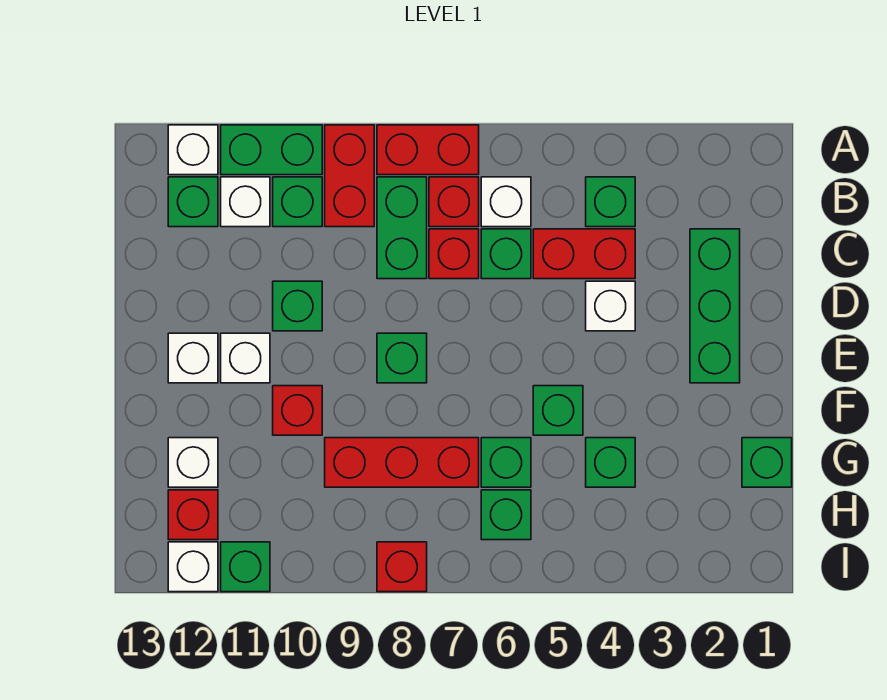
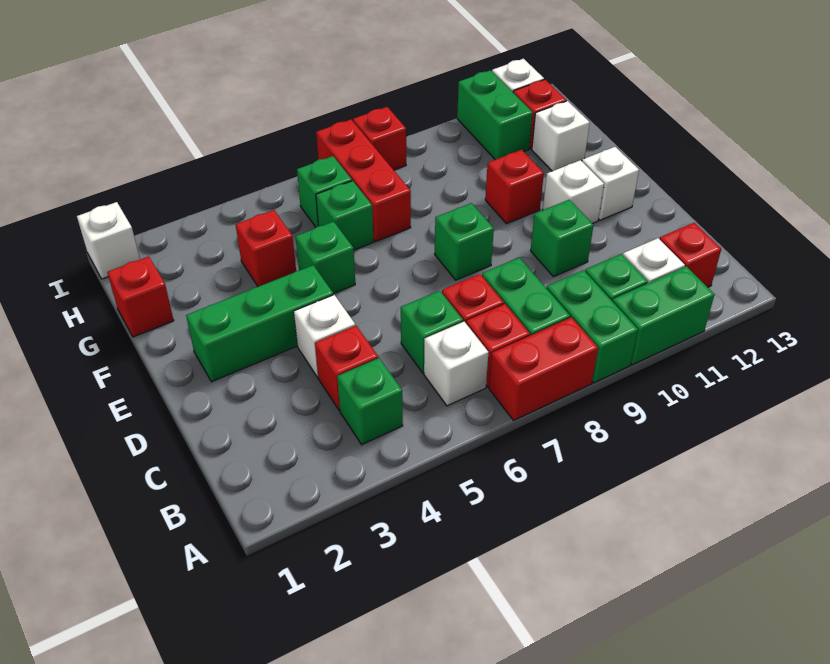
red 1x2 brick [325,125,374,227] -> green 1x2 brick [546,270,638,383]
white 1x1 brick [168,125,218,175] -> white 1x1 brick moved to [77,202,140,279]
green 1x1 brick [168,177,218,227] -> red 1x1 brick [660,223,721,287]
green 1x3 brick [690,229,740,383] -> green 1x3 brick turned to [186,265,333,382]
red 1x2 brick [533,229,635,279] -> red 1x1 brick [315,326,378,410]
green 1x1 brick [742,438,792,487] -> red 1x1 brick [107,256,174,337]
green 1x1 brick [586,438,635,487] -> red 1x1 brick [236,210,296,286]
red 1x3 brick [325,438,479,487] -> red 1x3 brick turned to [316,120,411,242]
green 1x1 brick [221,542,270,592] -> green 1x2 brick [457,70,533,160]

